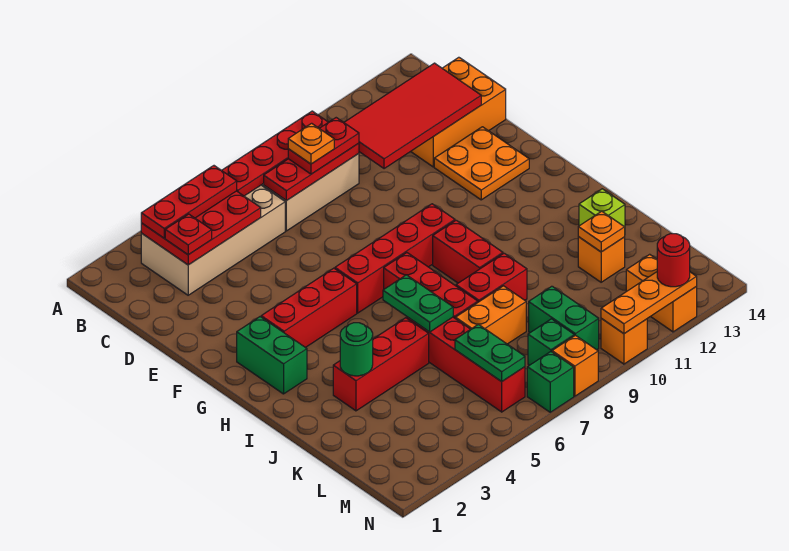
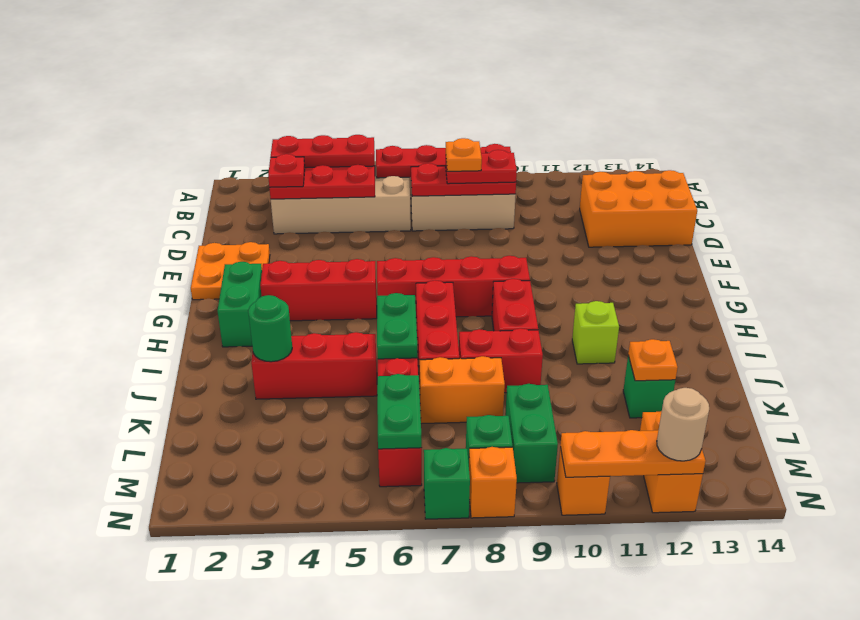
red 2x4 tile [344,63,481,169] -> none
orange 2x2 plate [434,127,529,200] -> orange 2x2 plate moved to [191,242,270,300]
lime 1x1 brick [579,189,625,227] -> lime 1x1 brick moved to [572,301,619,364]
orange 1x1 brick [578,237,625,282] -> green 1x1 brick [623,355,675,418]
red 1x1 round brick [657,234,690,287] -> tan 1x1 round brick [657,388,709,461]

